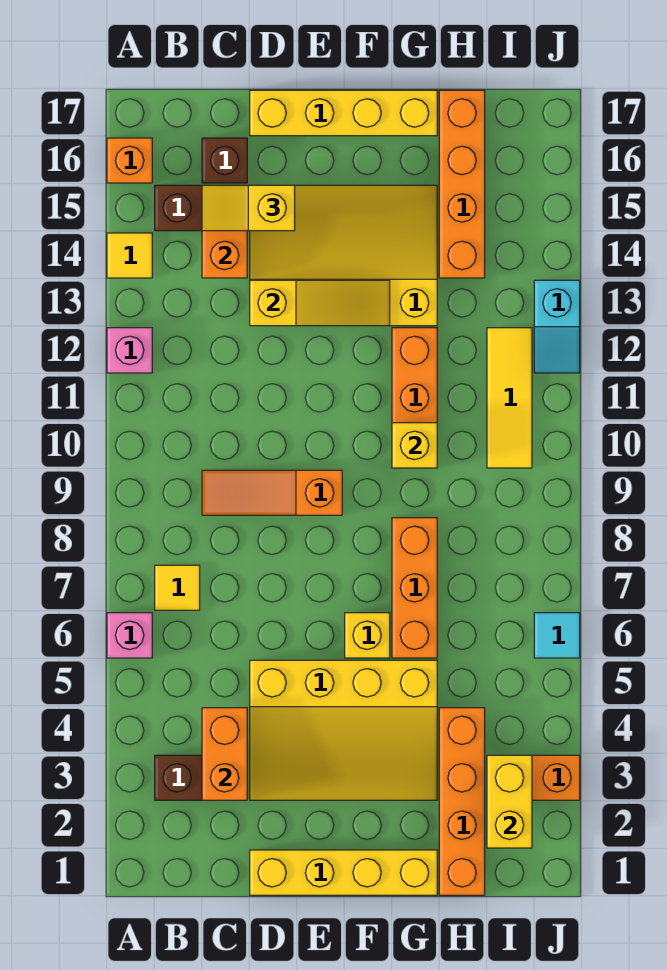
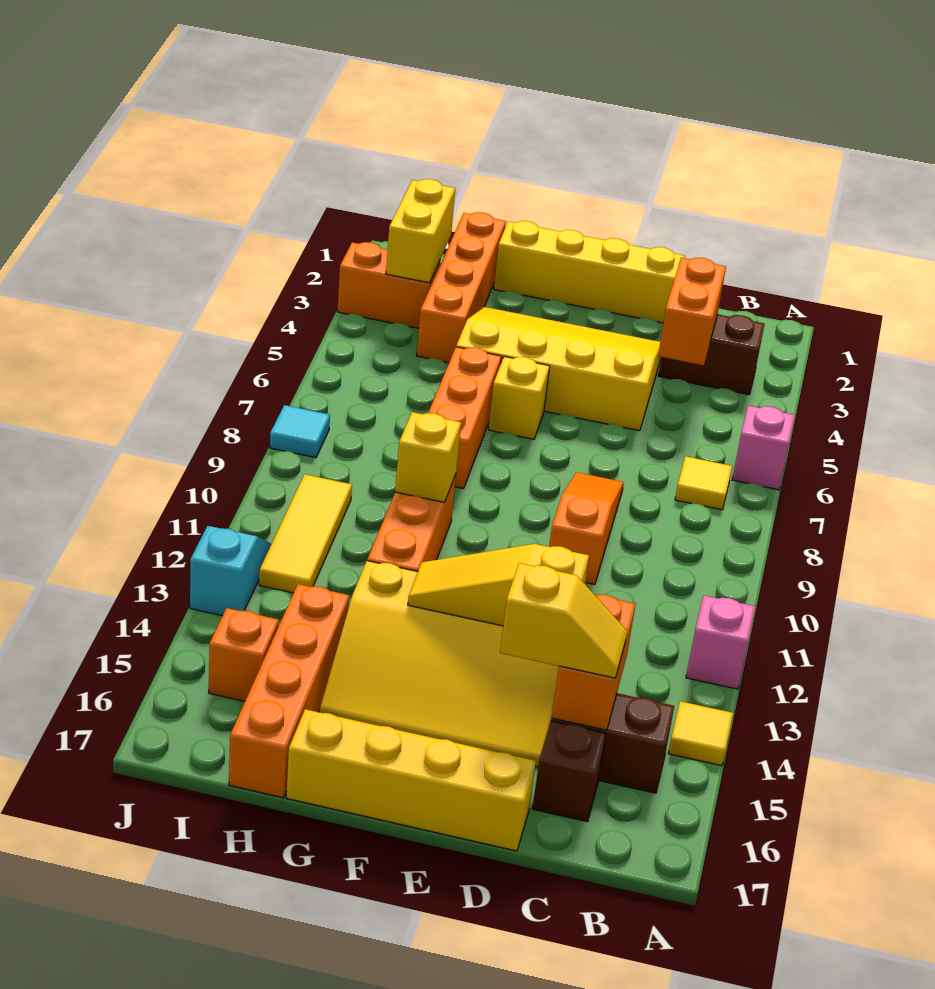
orange 1x1 brick [107,138,152,183] -> orange 1x1 brick moved to [209,608,279,701]
orange 1x3 slope [202,470,342,515] -> orange 1x3 slope turned to [549,472,624,584]
cyan 1x1 tile [534,613,580,658] -> cyan 1x1 tile moved to [270,405,330,458]

